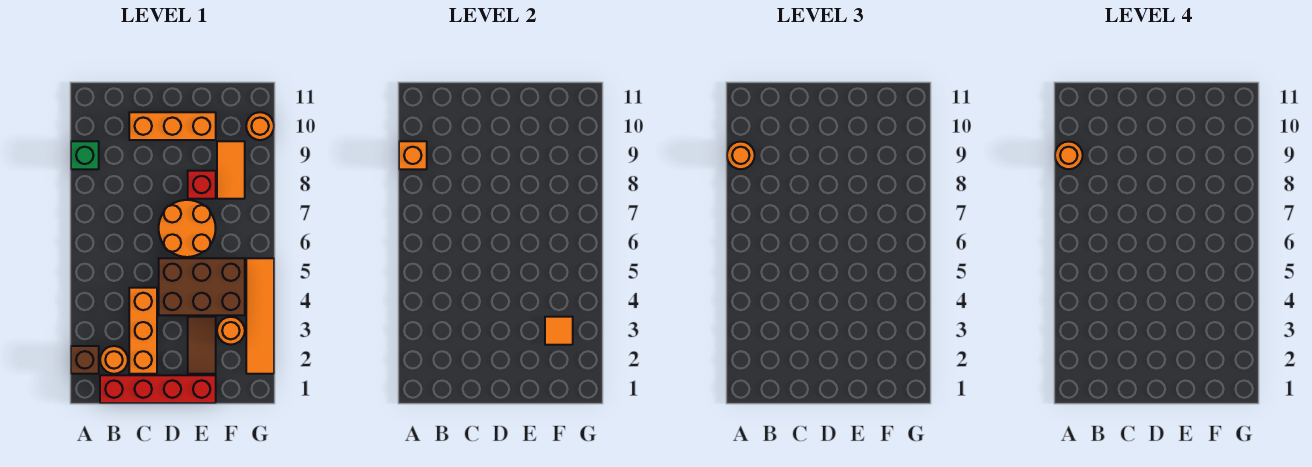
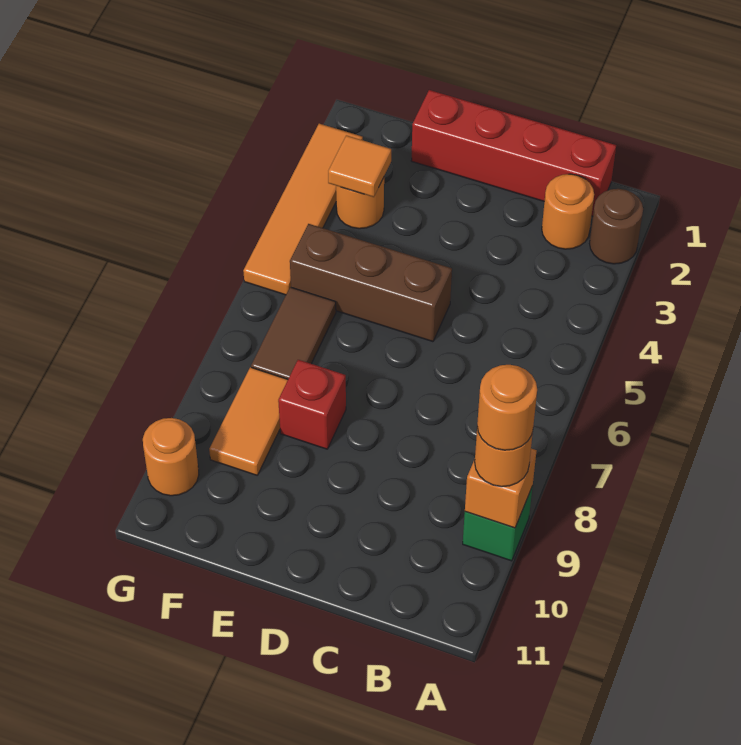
brown 1x1 brick [71,346,99,374] -> brown 1x1 round brick [590,189,643,264]
orange 1x3 brick [129,288,157,374] -> none
orange 1x3 brick [129,112,216,140] -> none
brown 2x3 brick [159,258,245,315] -> brown 1x3 brick [290,224,452,342]
orange 2x2 round brick [159,200,216,257] -> none
brown 1x2 tile [188,317,216,374] -> brown 1x2 tile moved to [251,287,336,379]

